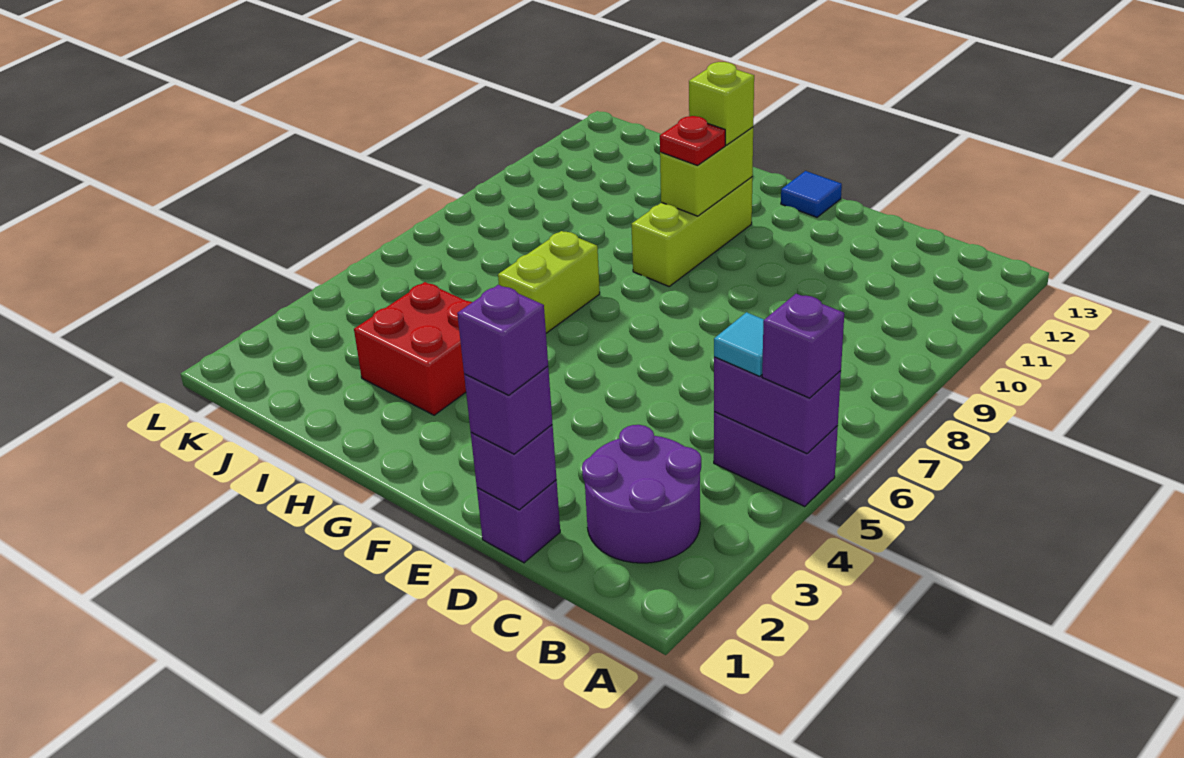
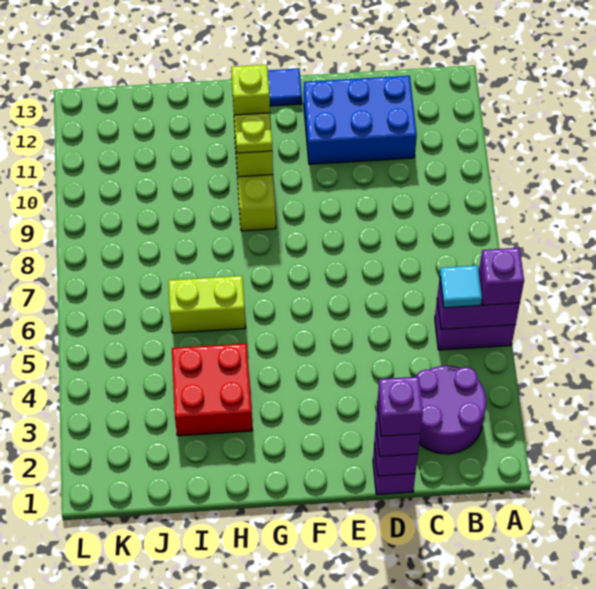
none -> blue 2x3 brick [304,76,417,164]
red 1x1 plate [660,116,725,166] -> lime 1x1 plate [234,113,272,153]
lime 1x2 brick [498,231,600,333] -> lime 1x2 brick turned to [168,276,246,333]

